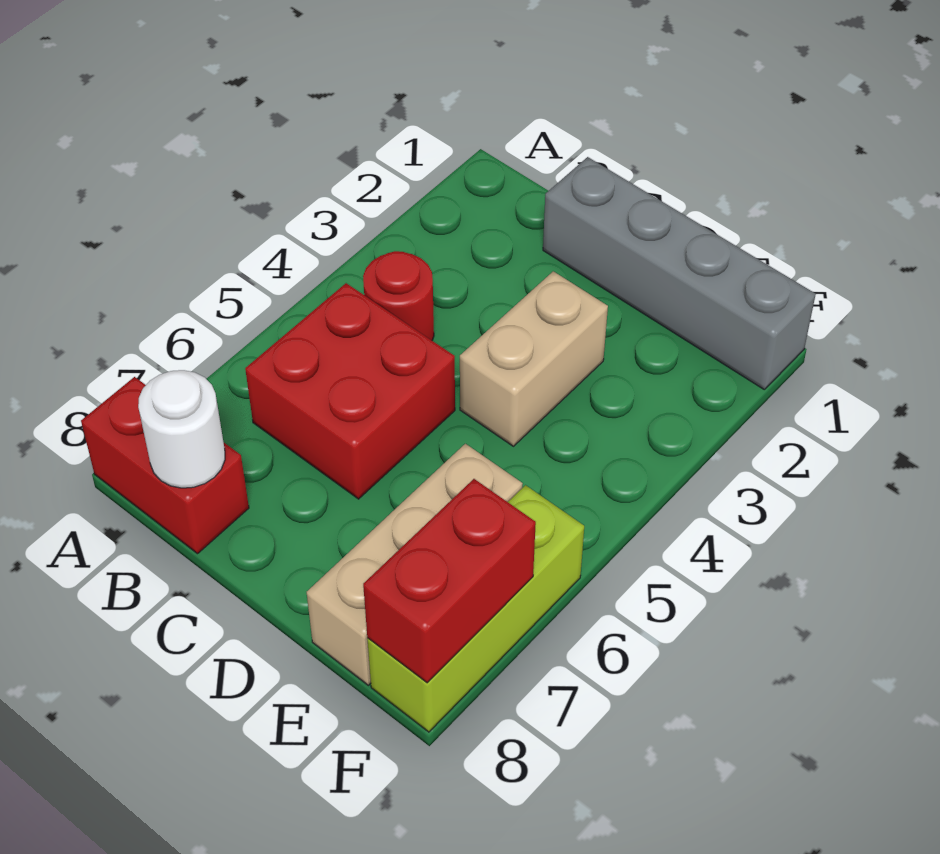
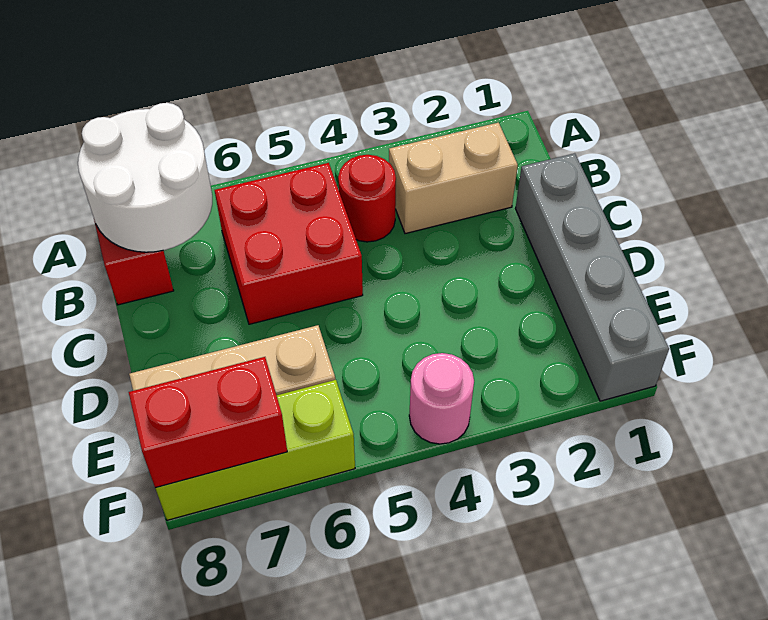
white 1x1 round brick [138,370,225,488] -> white 2x2 round brick [78,103,212,252]
tan 1x2 brick [460,271,608,446] -> tan 1x2 brick moved to [389,122,518,234]
none -> pink 1x1 round brick [409,353,474,444]

